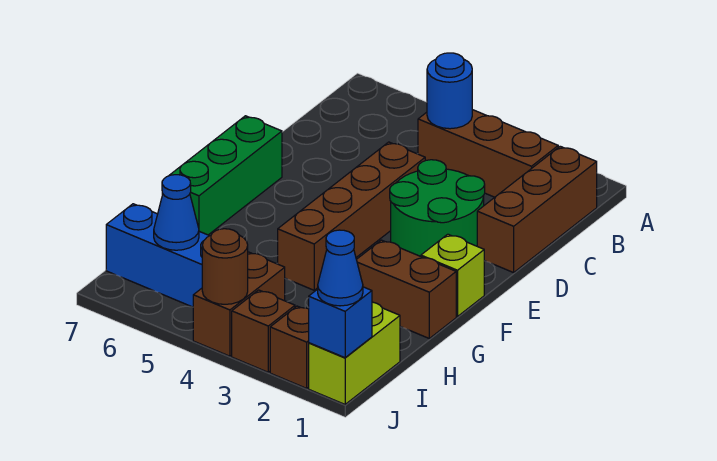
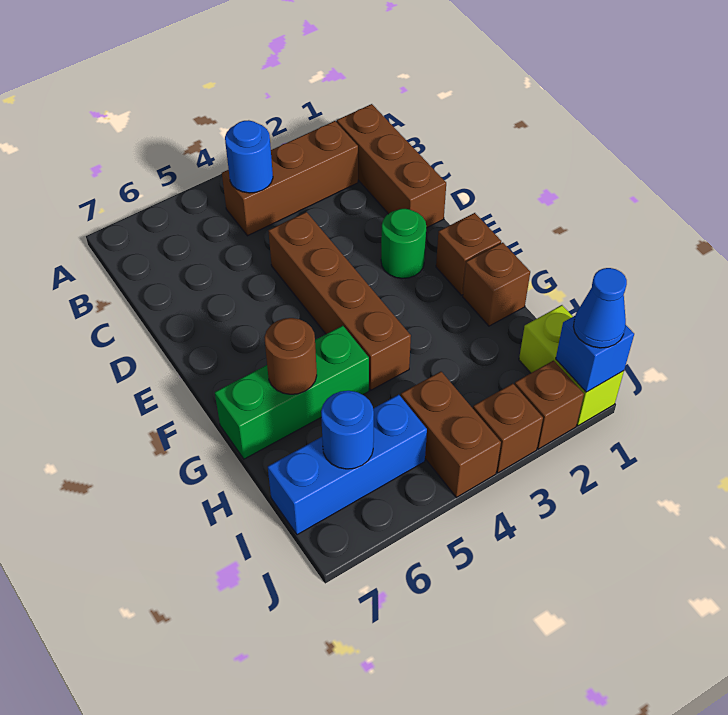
green 2x2 round brick [390,160,485,257] -> green 1x1 round brick [381,209,426,279]
green 1x3 brick [162,116,282,235] -> green 1x3 brick turned to [215,326,369,459]
lime 1x1 brick [421,234,484,317] -> brown 1x1 brick [436,213,501,295]
brown 1x2 brick [356,240,456,338] -> brown 1x1 brick [463,243,530,326]
blue 1x1 cone [154,175,199,250] -> blue 1x1 round brick [321,391,374,469]
brown 1x1 round brick [202,229,248,304] -> brown 1x1 round brick moved to [264,318,317,394]

